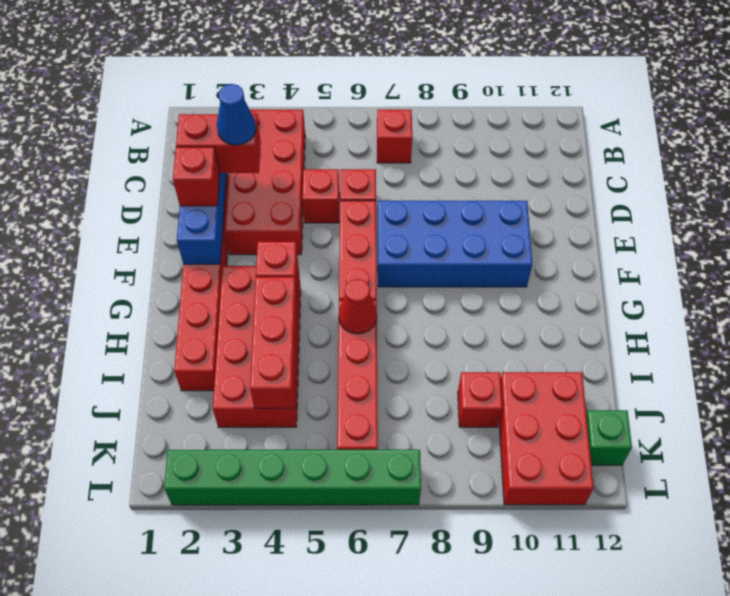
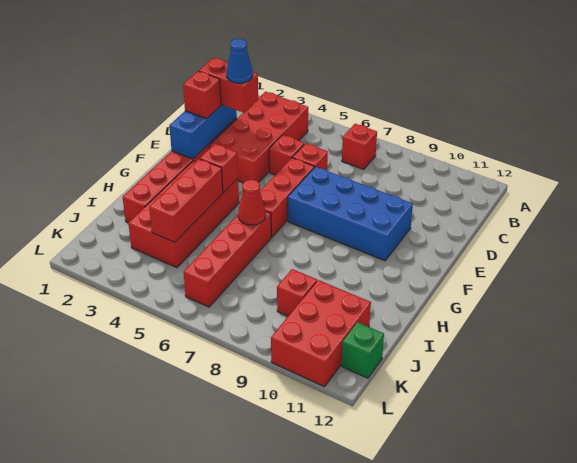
green 1x6 brick [164,450,421,505] -> none

